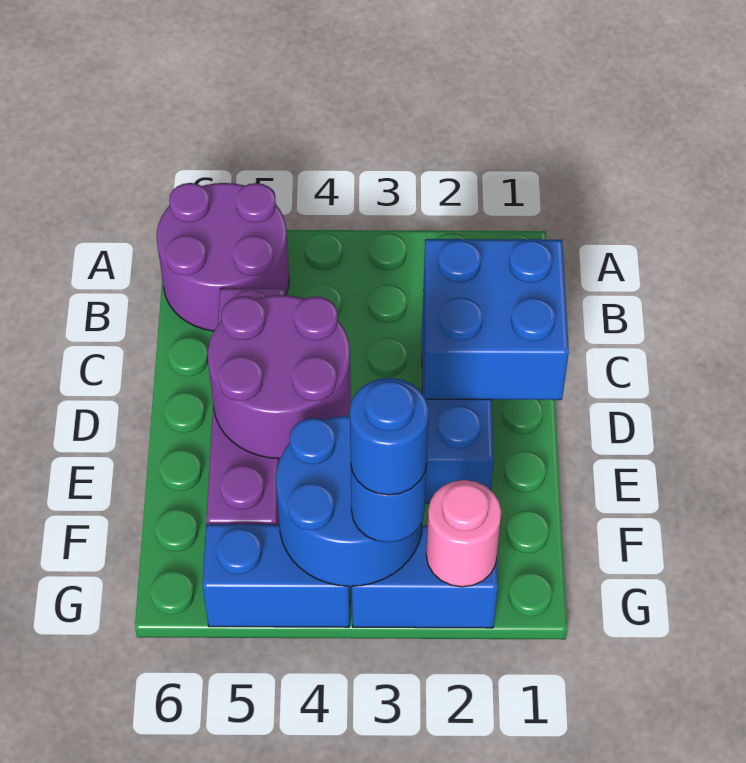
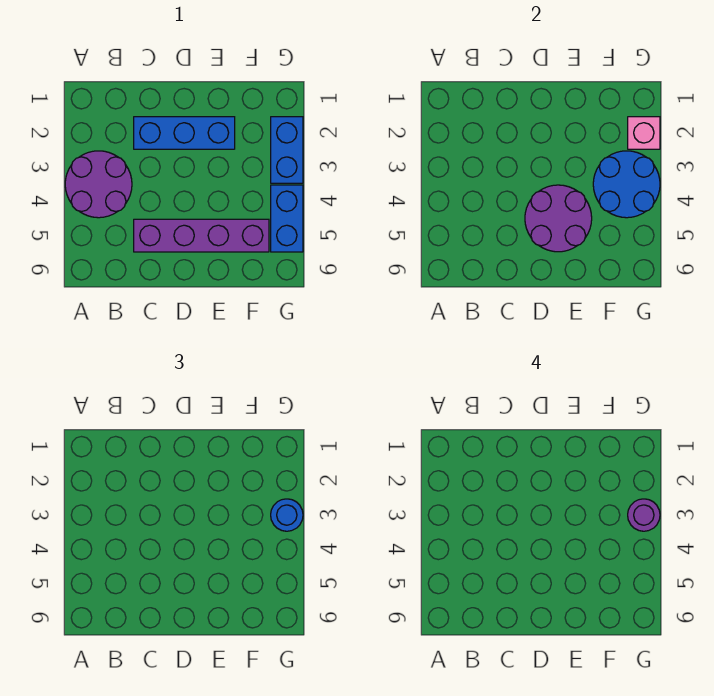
purple 2x2 round brick [157,183,289,331] -> purple 2x2 round brick moved to [65,151,132,218]
blue 2x2 brick [423,239,569,400] -> none
pink 1x1 round brick [426,480,501,587] -> pink 1x1 brick [628,117,660,149]
blue 1x1 round brick [350,378,429,495] -> purple 1x1 round brick [628,499,660,531]

